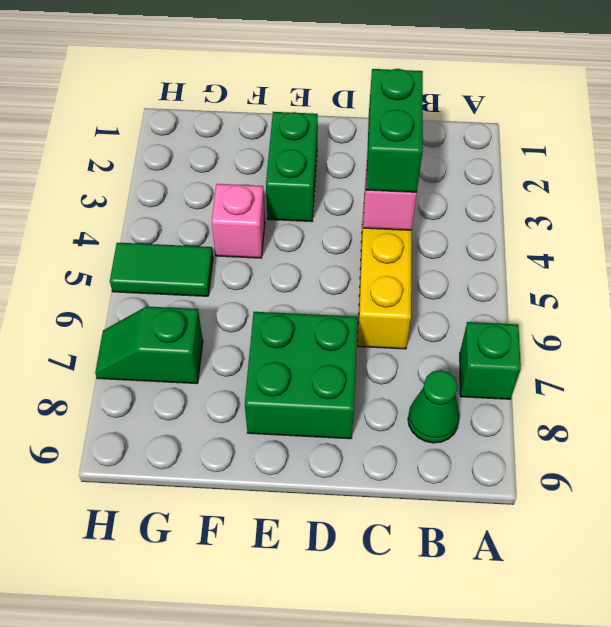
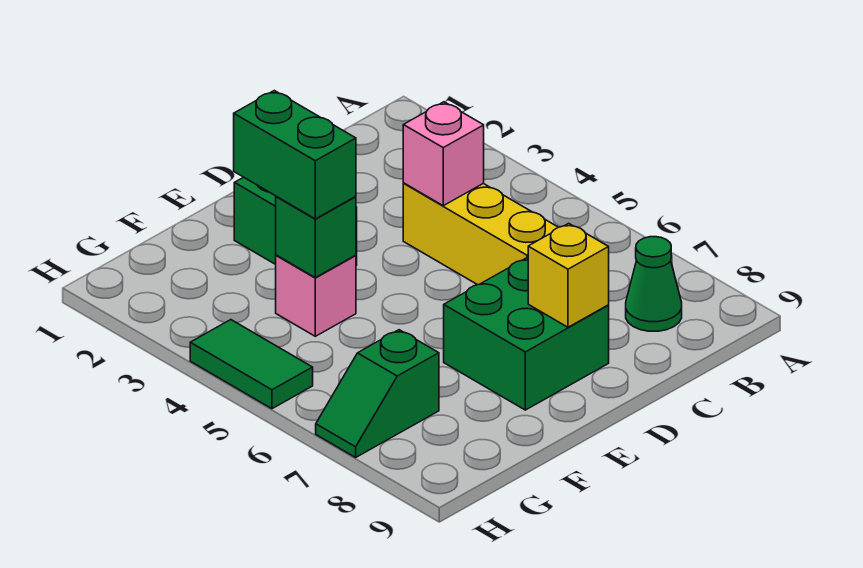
green 1x1 brick [460,322,521,399] -> green 1x1 brick moved to [276,196,356,278]
green 1x2 brick [366,69,423,192] -> green 1x2 brick moved to [234,91,356,219]
none -> yellow 1x1 brick [528,223,609,327]
green 1x2 tile [110,243,213,296] -> green 1x2 tile turned to [190,320,313,409]

